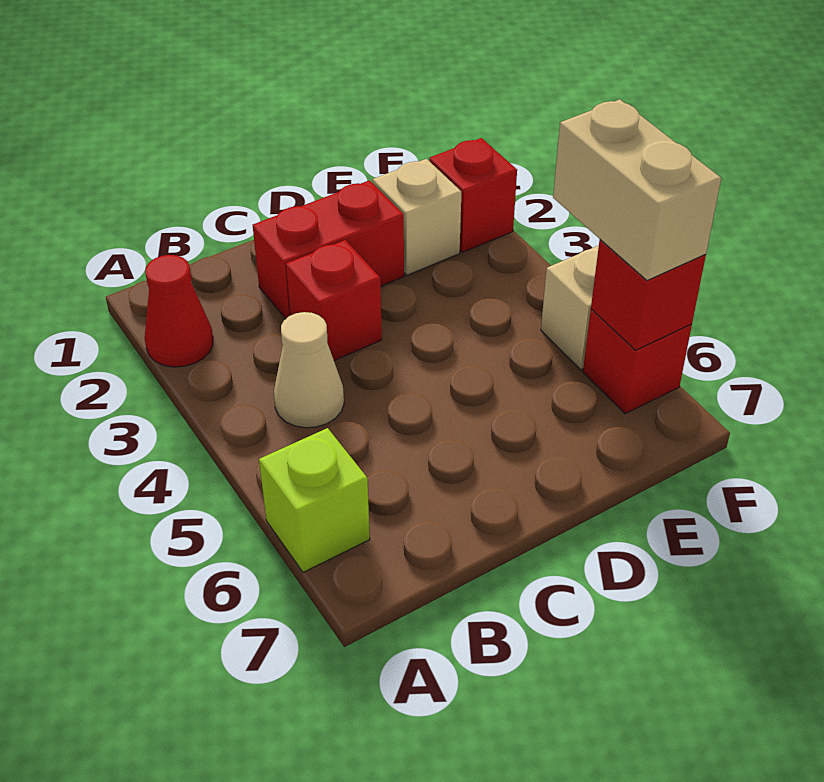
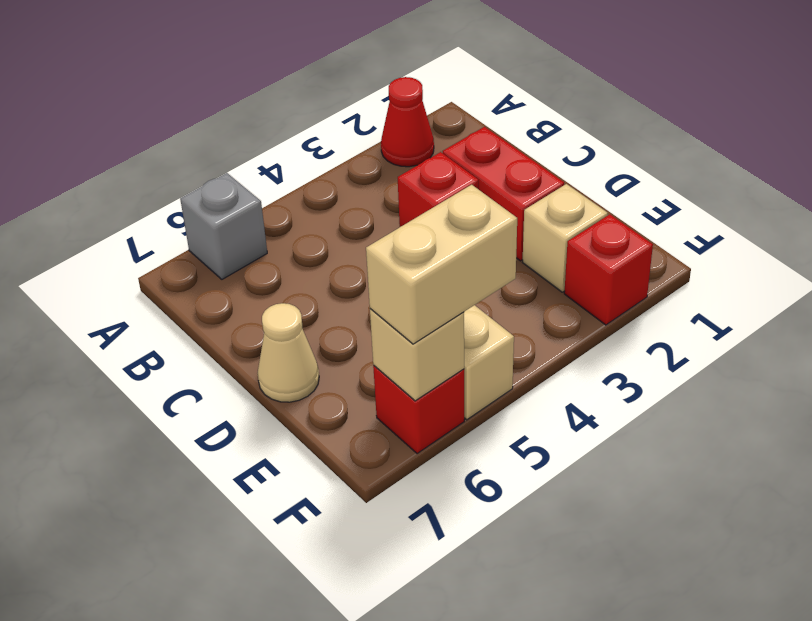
lime 1x1 brick [259,428,370,572] -> grey 1x1 brick [180,173,267,279]
tan 1x1 cone [274,312,344,428] -> tan 1x1 cone moved to [257,303,319,402]
red 1x1 brick [591,240,706,350] -> tan 1x1 brick [370,309,464,401]

